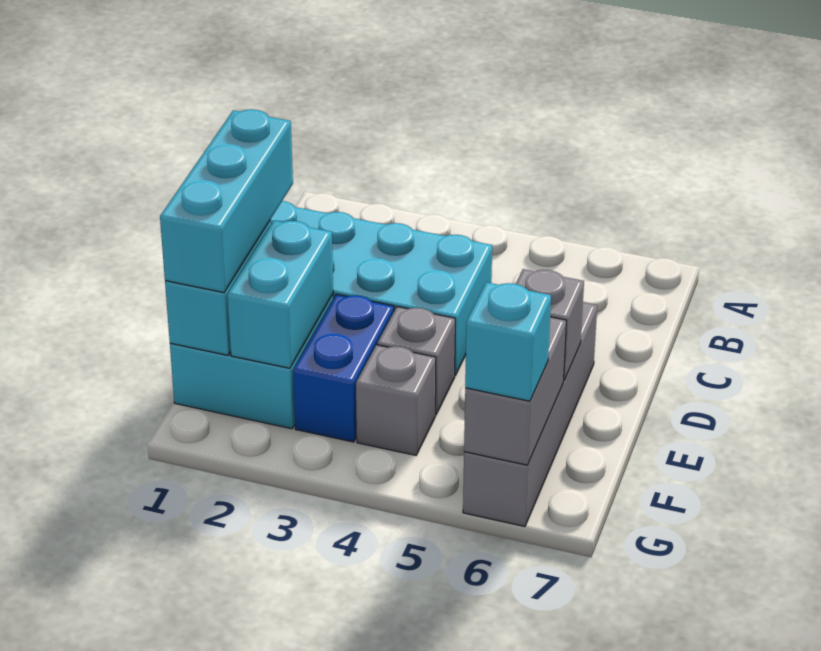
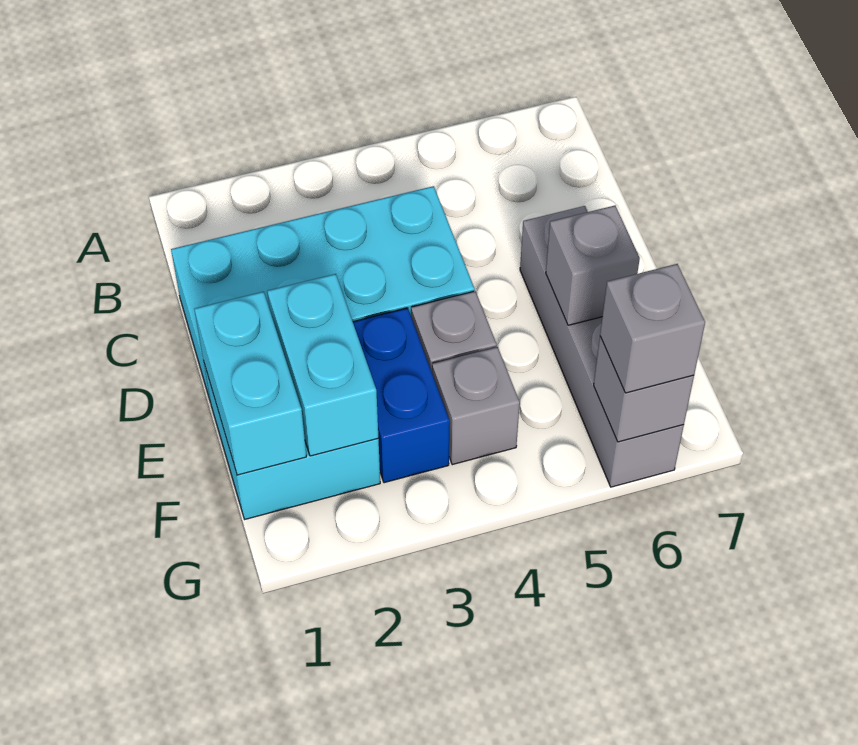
cyan 1x3 brick [160,109,293,293] -> none
grey 1x2 brick [464,317,566,465] -> grey 1x1 brick [594,337,694,442]
cyan 1x1 brick [465,282,551,401] -> grey 1x1 brick [600,264,705,393]

